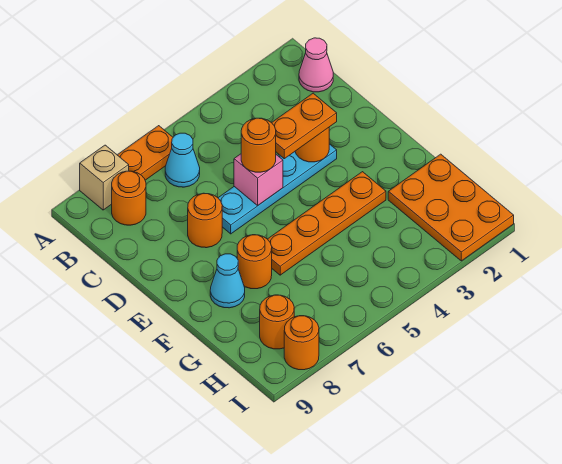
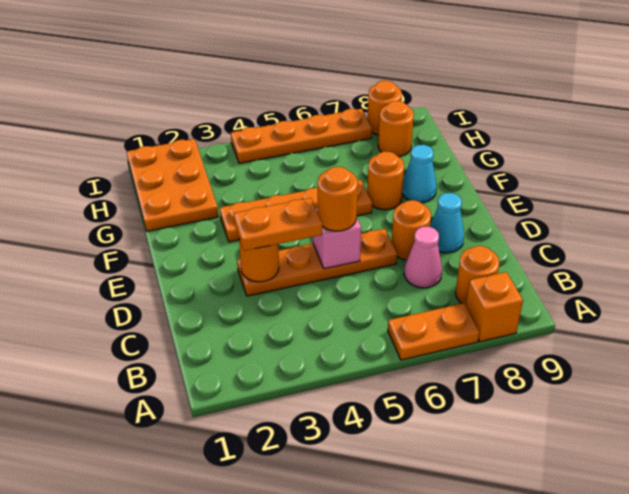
tan 1x1 brick [80,145,129,210] -> orange 1x1 brick [466,272,523,342]
pink 1x1 cone [299,38,333,92] -> pink 1x1 cone moved to [404,227,442,288]
cyan 1x1 cone [165,133,200,187] -> cyan 1x1 cone moved to [430,193,464,253]
cyan 1x4 plate [218,144,337,234] -> orange 1x4 plate [237,229,397,296]
none -> orange 1x4 plate [231,109,372,163]

